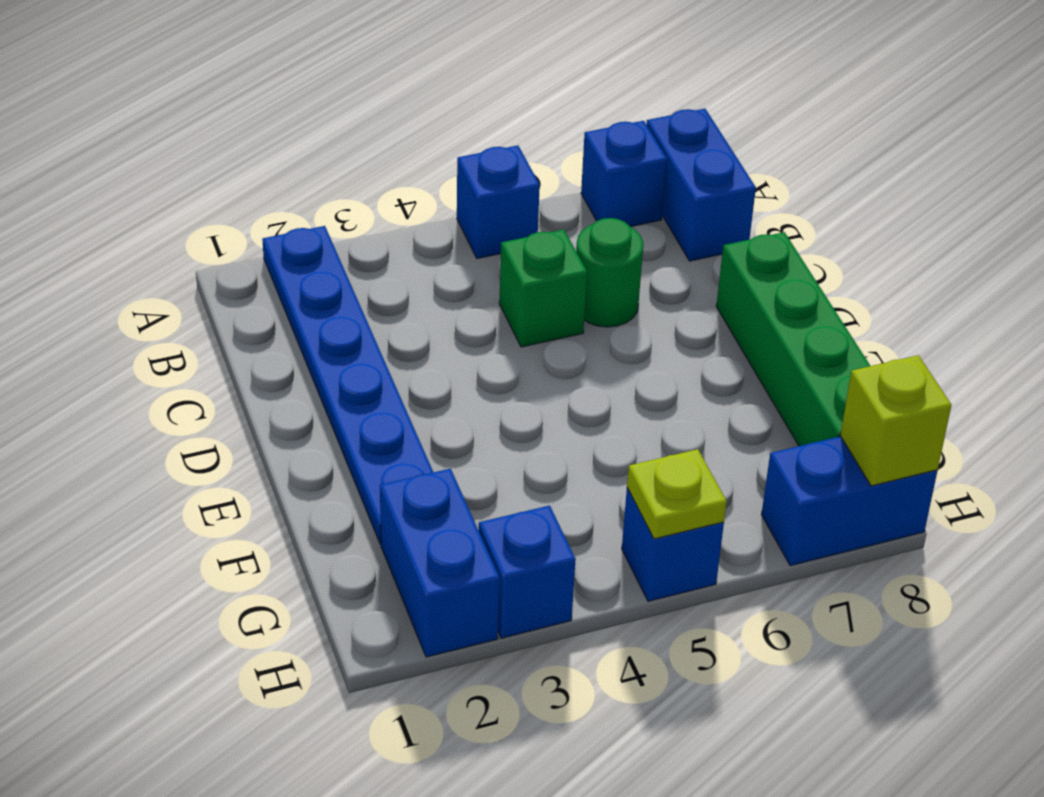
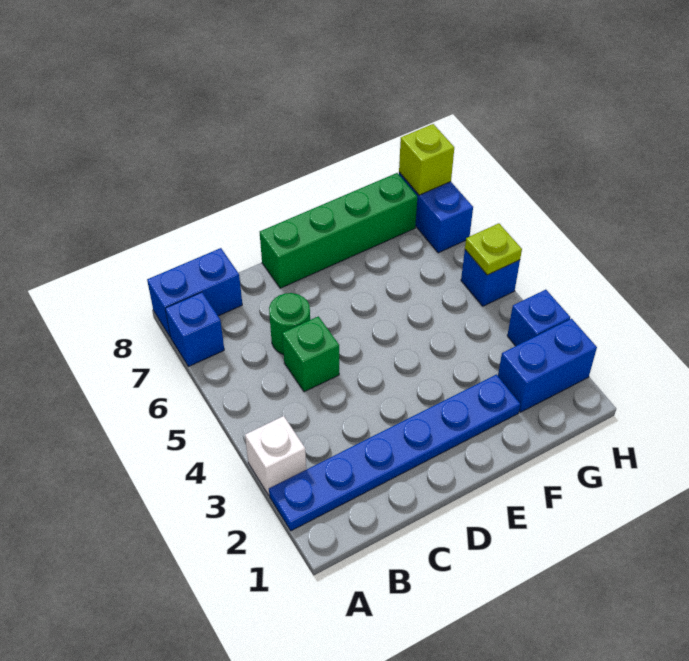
none -> white 1x1 brick [245,416,306,495]
blue 1x1 brick [457,146,540,259] -> none

